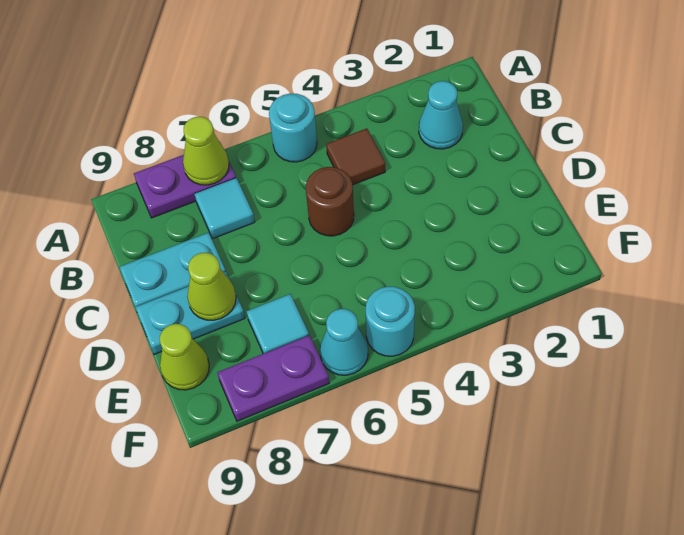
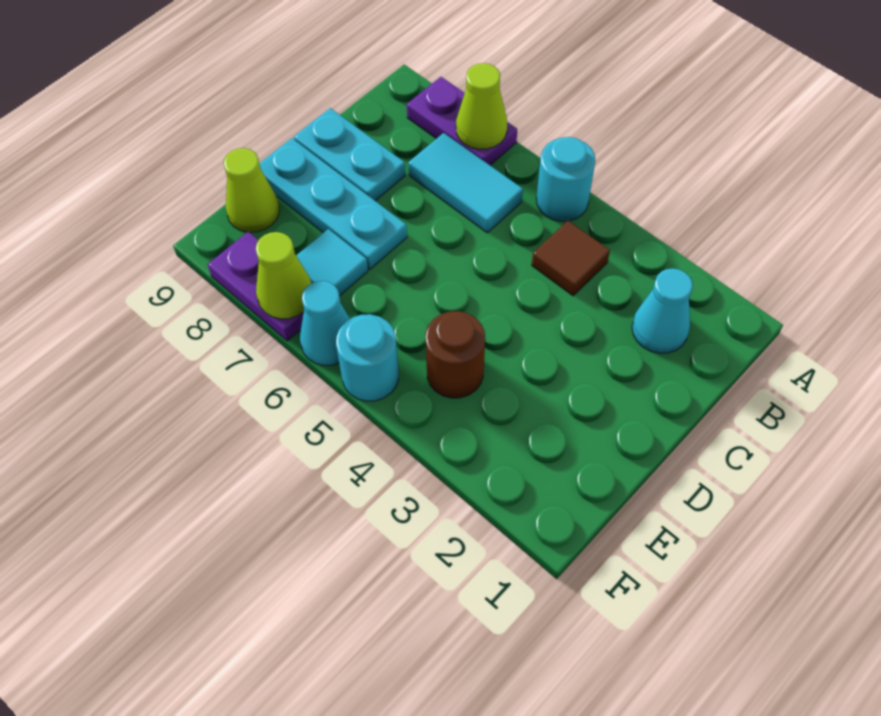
cyan 1x1 tile [194,178,255,239] -> cyan 1x2 tile [408,133,523,233]
brown 1x1 round brick [306,167,354,236] -> brown 1x1 round brick moved to [425,311,485,398]
cyan 1x2 plate [135,272,245,355] -> cyan 1x3 plate [259,138,407,269]
lime 1x1 cone [187,253,236,320] -> lime 1x1 cone moved to [256,232,311,319]

